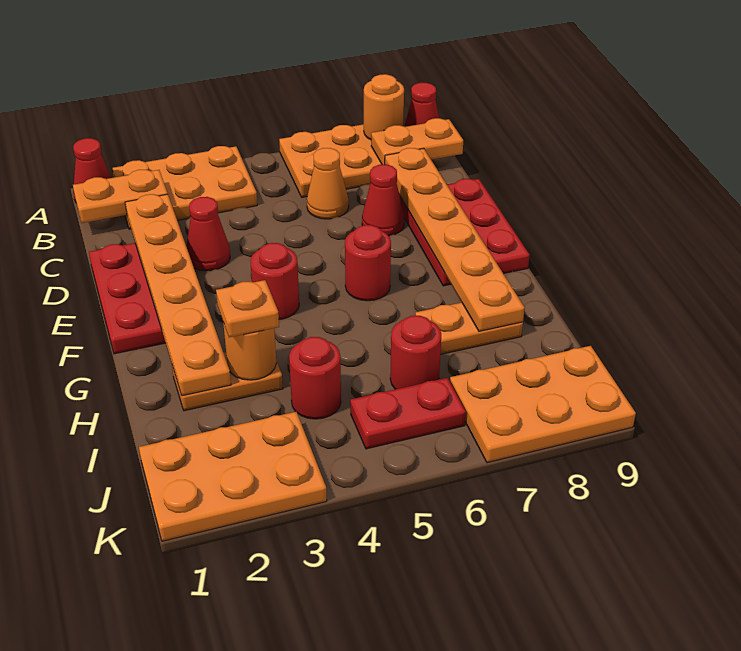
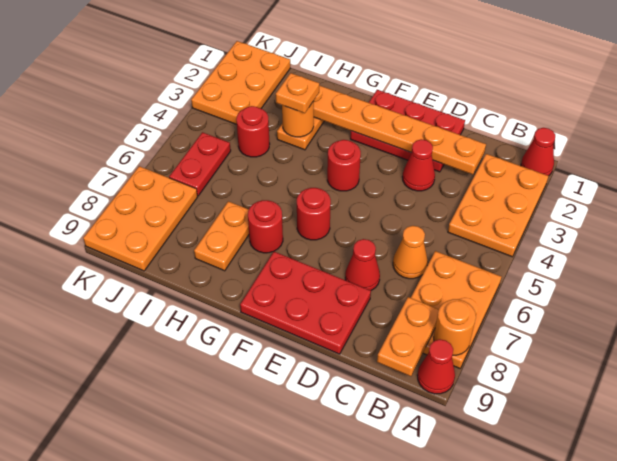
orange 1x2 plate [73,170,168,223] -> none
orange 1x6 plate [385,148,525,331] -> none
red 1x1 round brick [390,316,441,389] -> red 1x1 round brick moved to [248,200,283,253]

